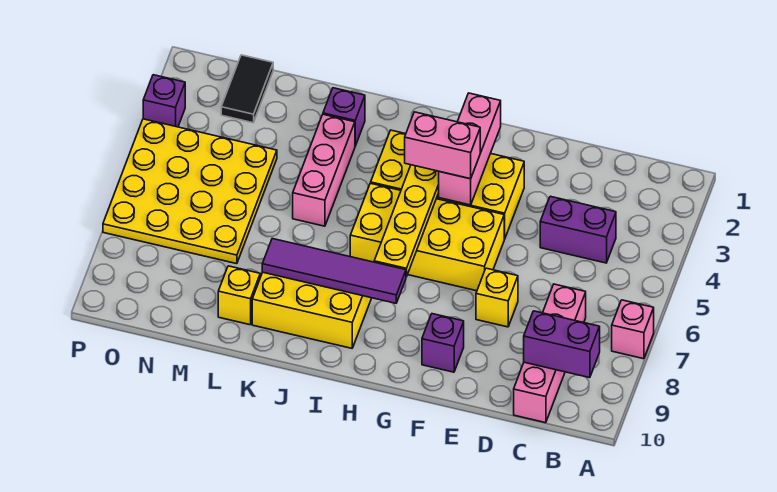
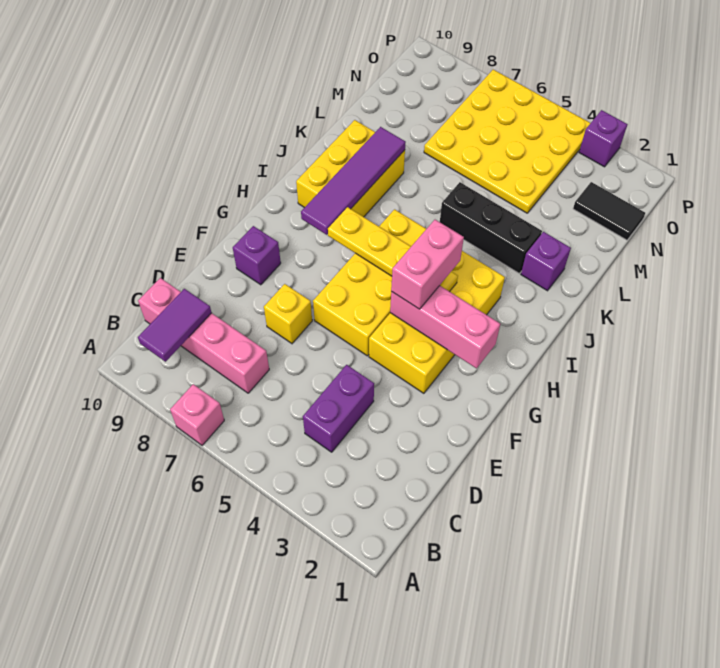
purple 1x2 brick [524,311,600,378] -> purple 1x2 tile [138,289,212,362]
pink 1x3 brick [293,114,355,226] -> black 1x3 brick [440,182,542,273]
yellow 1x1 brick [218,266,260,325] -> none

